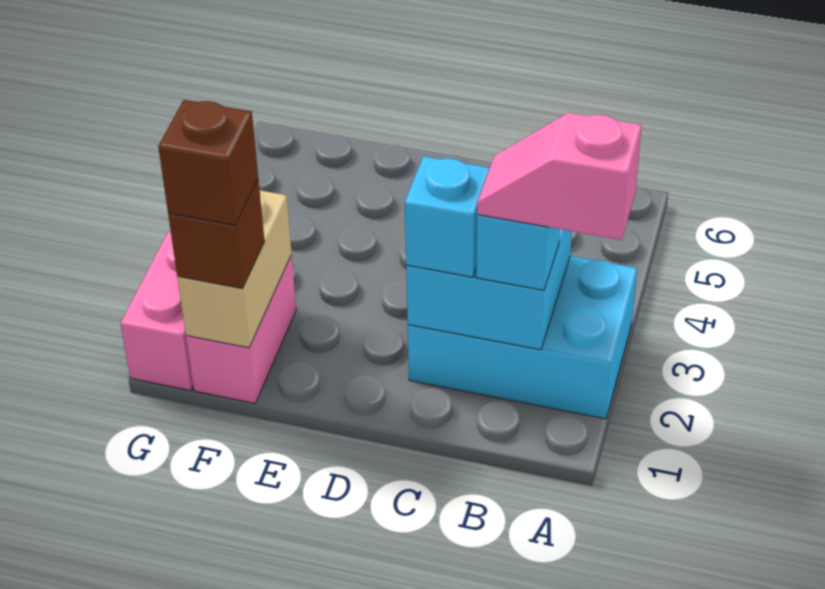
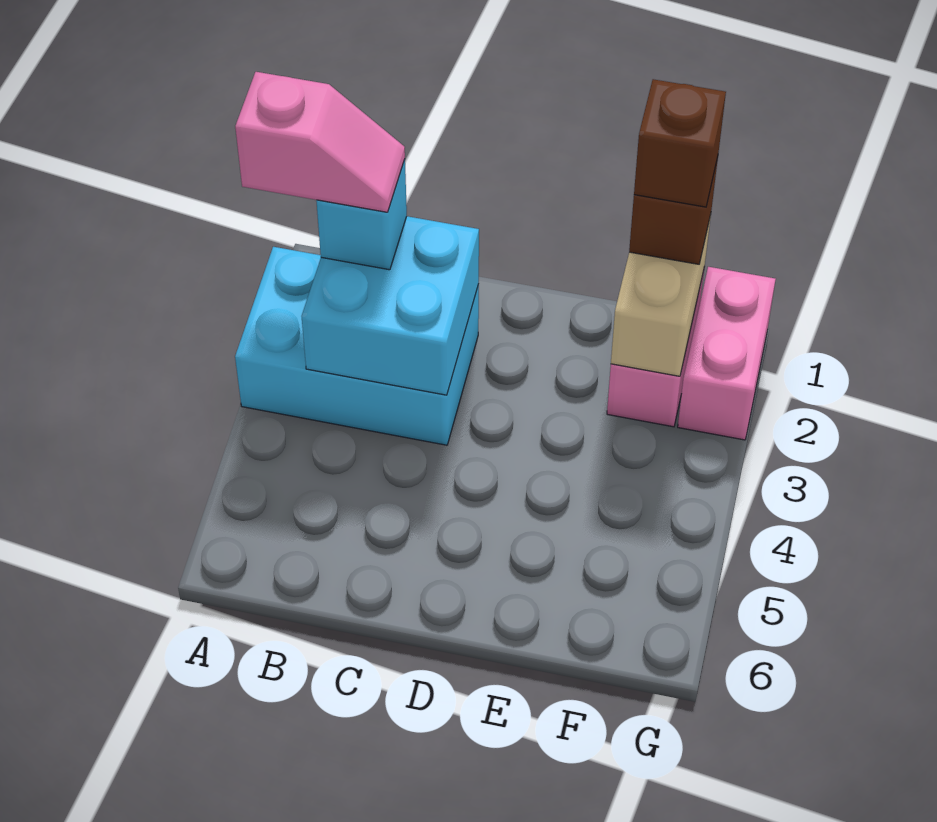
cyan 1x1 brick [405,156,490,277] -> none

